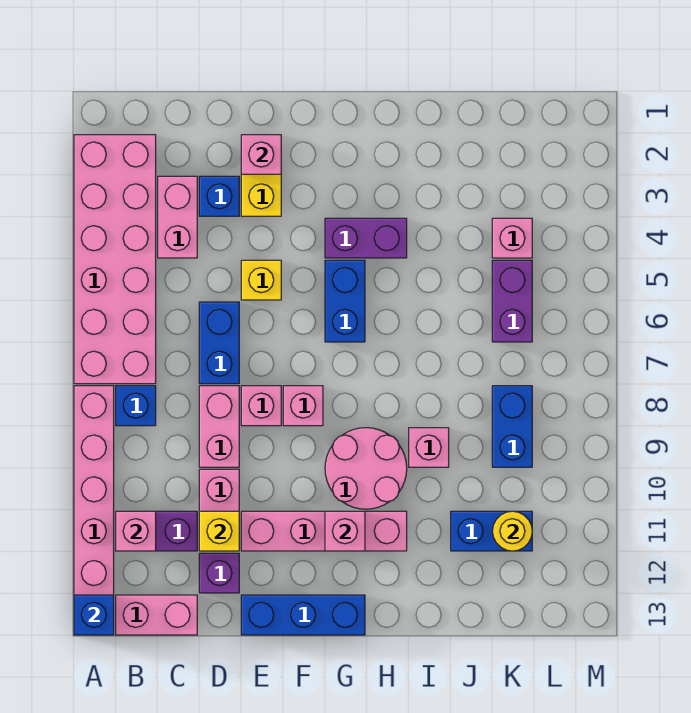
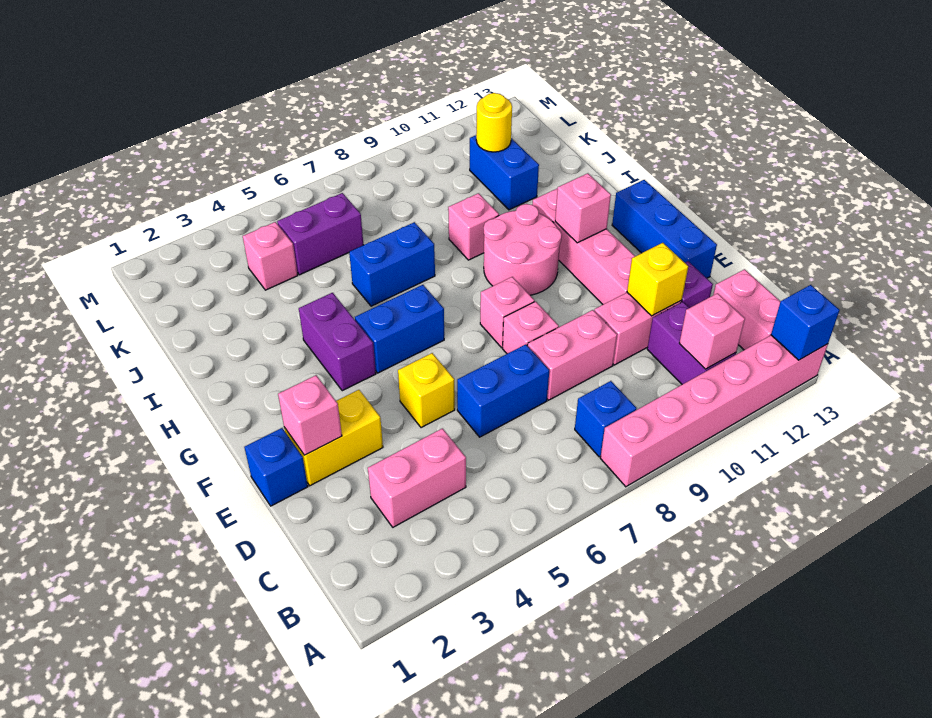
pink 2x6 brick [74,135,156,384] -> none
blue 1x1 brick [199,176,239,216] -> blue 1x1 brick moved to [244,428,308,506]
blue 1x2 brick [492,386,532,467] -> blue 1x2 brick moved to [349,222,435,306]

